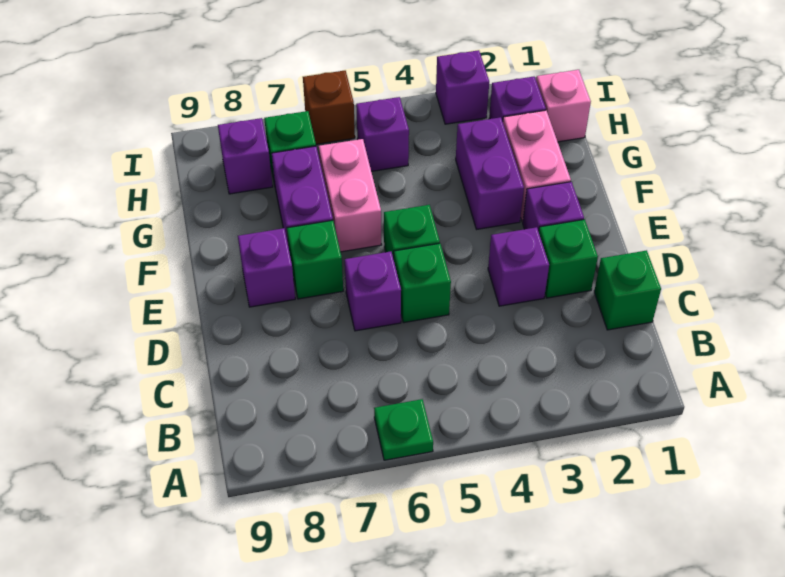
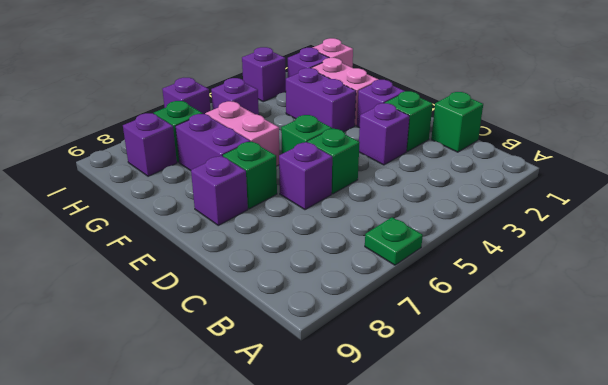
brown 1x1 brick [303,71,355,144] -> purple 1x1 brick [162,78,210,114]

